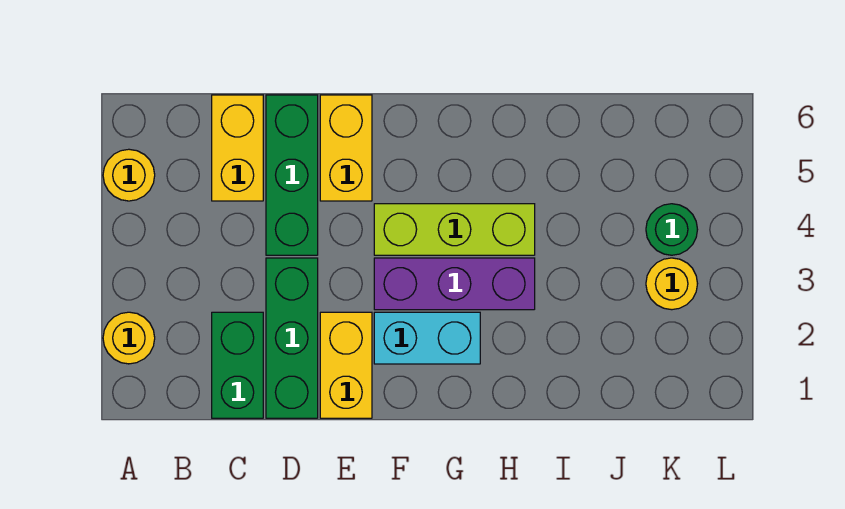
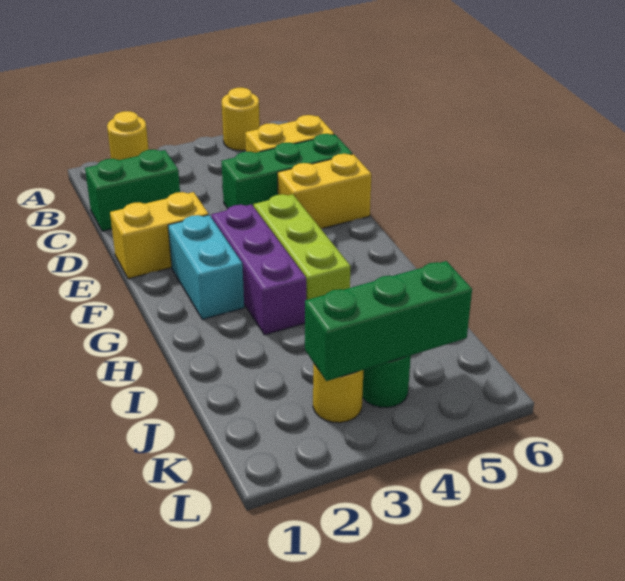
green 1x3 brick [266,258,318,418] -> green 1x3 brick moved to [305,261,472,381]

